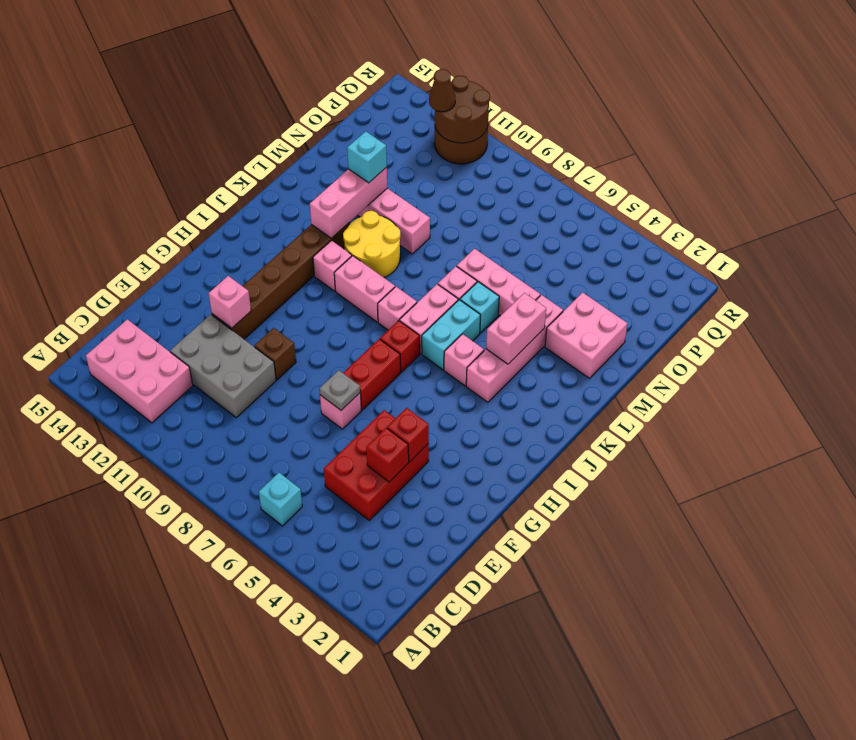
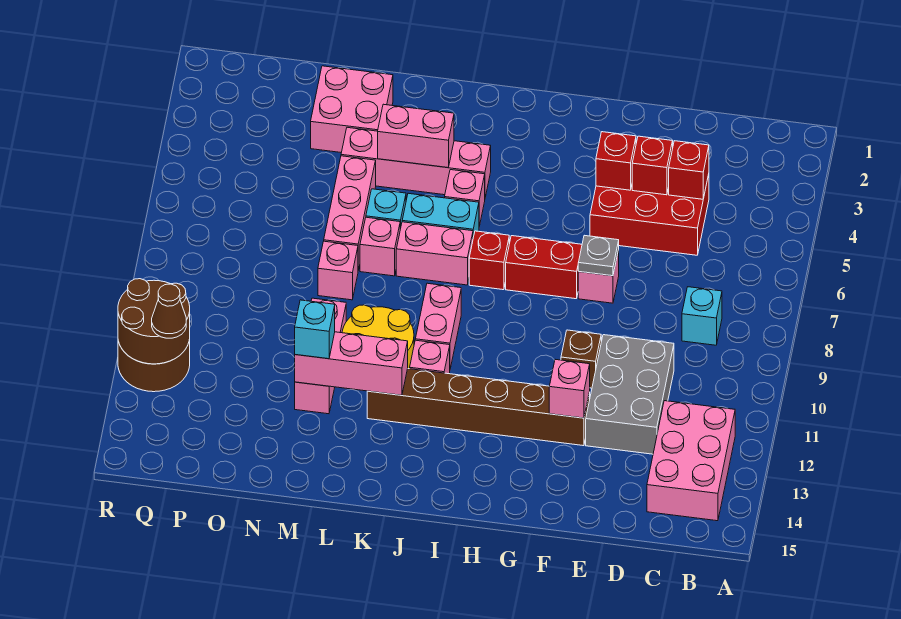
cyan 1x1 brick [259,473,302,526] -> cyan 1x1 brick moved to [682,287,722,345]
none -> red 1x1 brick [669,141,709,199]
pink 1x1 brick [378,287,417,330] -> pink 1x1 brick moved to [318,241,358,300]

